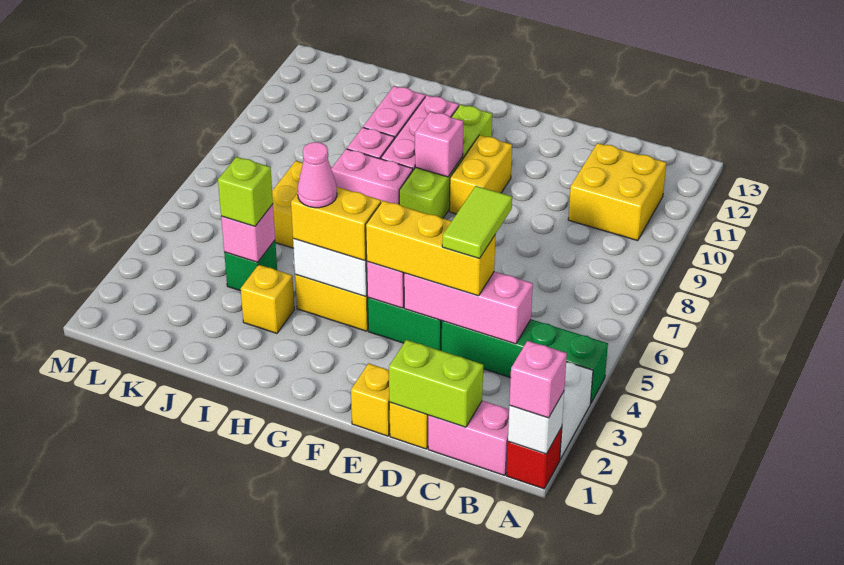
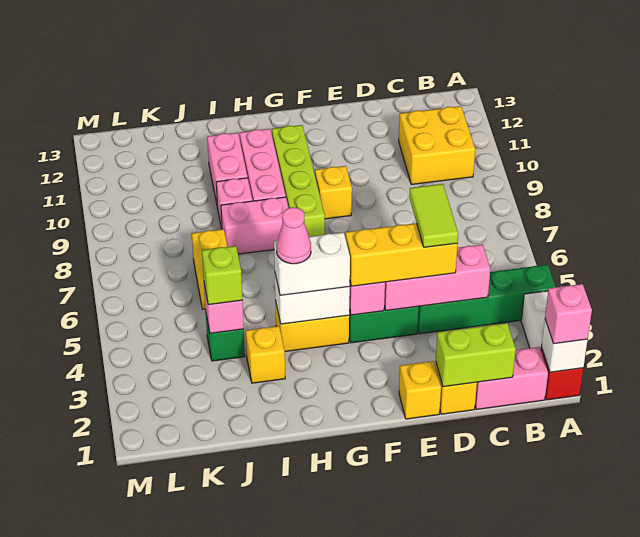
yellow 1x2 brick [450,135,512,214] -> yellow 1x1 brick [315,166,352,219]
yellow 1x2 brick [291,187,381,261] -> white 1x2 brick [274,232,350,295]
pink 1x1 brick [415,112,463,177] -> none

